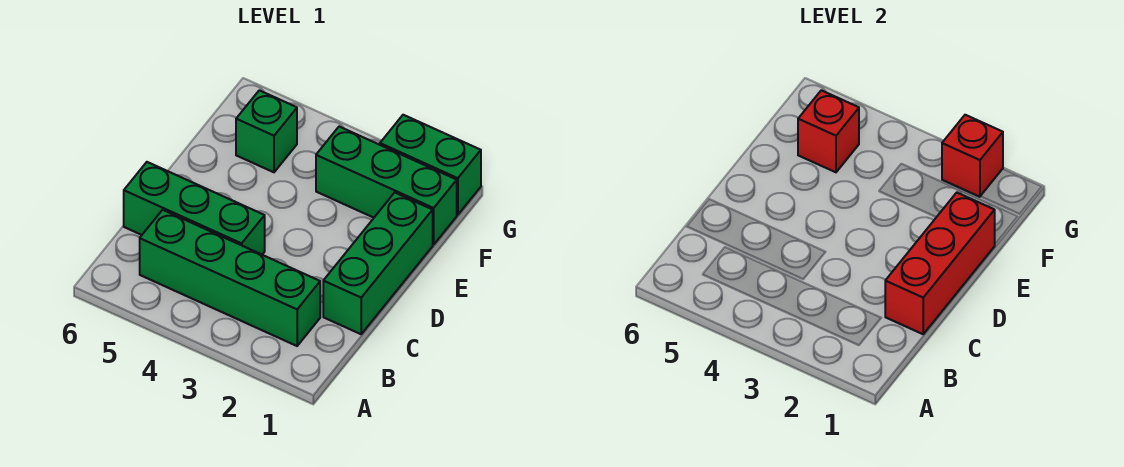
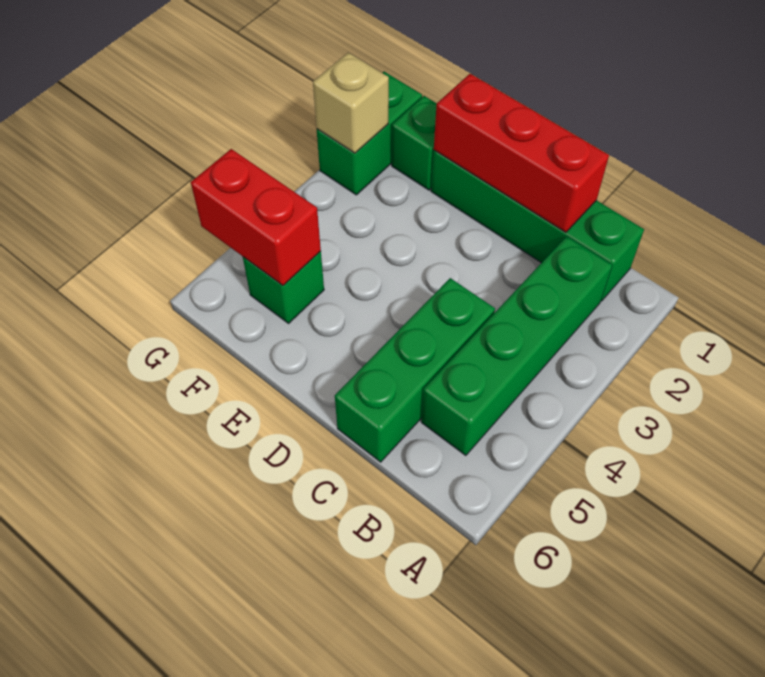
green 1x3 brick [323,193,433,334] -> green 1x4 brick [431,150,644,301]
green 1x3 brick [316,127,457,245] -> green 1x1 brick [392,96,437,190]
red 1x1 brick [798,90,859,172] -> red 1x2 brick [191,149,321,286]
red 1x1 brick [942,115,1003,197] -> tan 1x1 brick [313,53,389,153]

